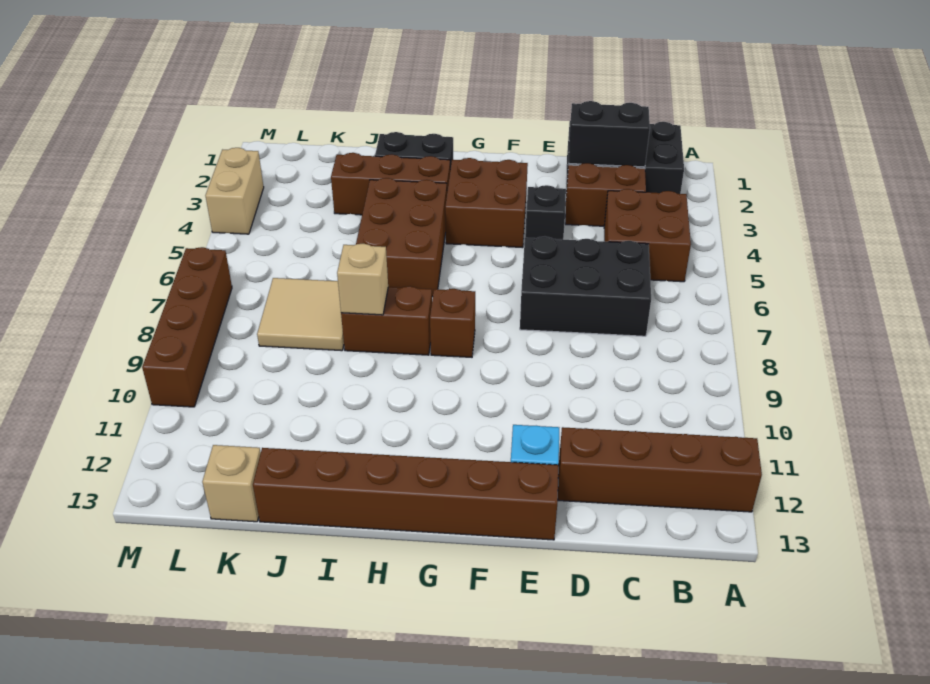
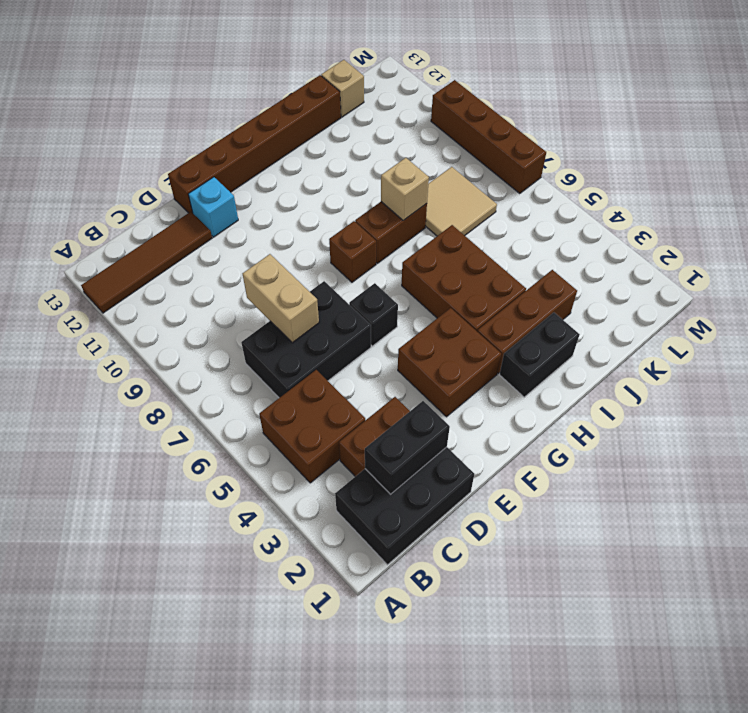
brown 1x4 brick [558,427,762,512] -> brown 1x4 tile [81,212,212,313]
black 1x1 brick [525,185,566,240] -> black 1x1 brick moved to [349,283,398,346]
tan 1x2 brick [205,148,264,234] -> tan 1x2 brick moved to [242,254,319,343]

